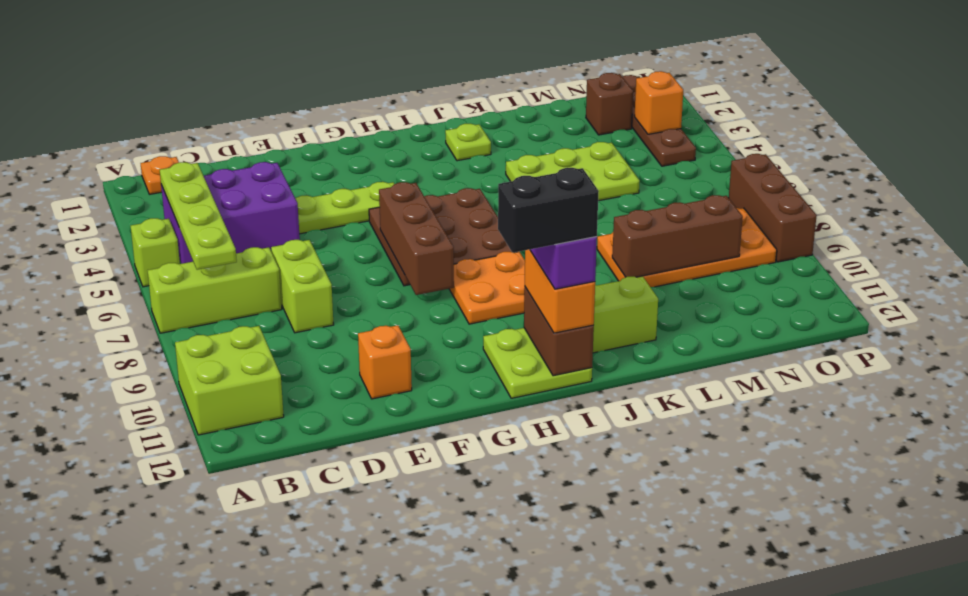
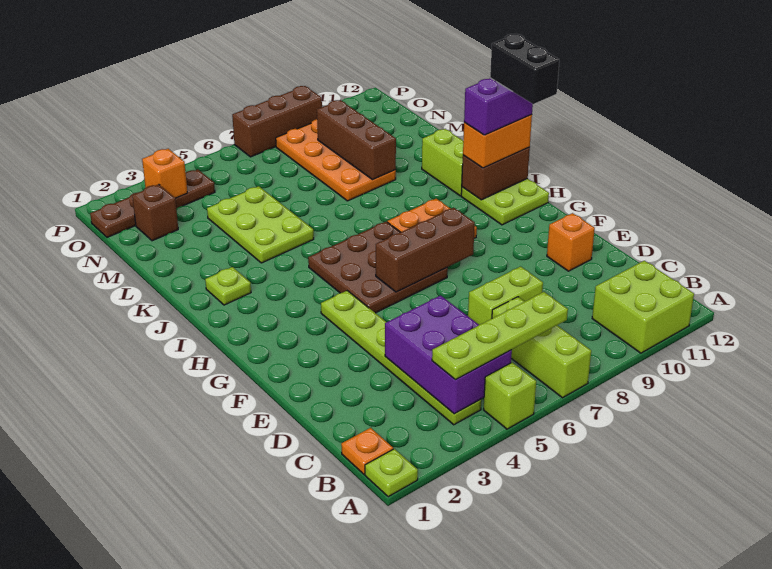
none -> lime 1x1 plate [365,449,418,497]

